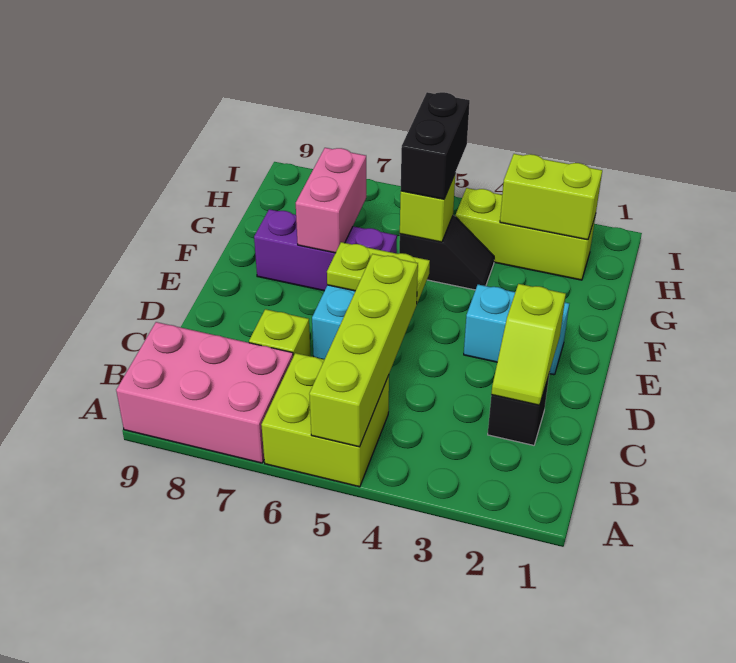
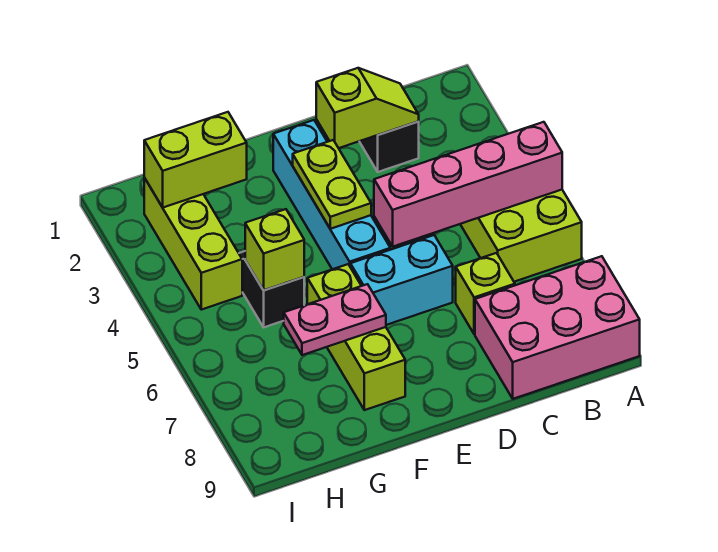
lime 1x4 brick [309,254,418,447] -> pink 1x4 brick [374,122,562,247]
pink 2x3 brick [116,322,293,463] -> pink 2x3 brick turned to [475,256,640,399]
cyan 1x2 brick [464,285,569,375] -> cyan 1x4 brick [273,120,390,269]
lime 1x2 plate [327,242,430,303] -> lime 1x2 plate moved to [293,140,371,229]
purple 1x3 brick [254,209,397,291] -> lime 1x3 brick [307,264,405,410]
pink 1x2 brick [296,148,366,253] -> pink 1x2 plate [284,284,386,355]
black 1x2 brick [401,92,470,199] -> none
lime 1x2 brick [500,154,602,240] -> lime 1x2 brick turned to [144,112,247,208]

